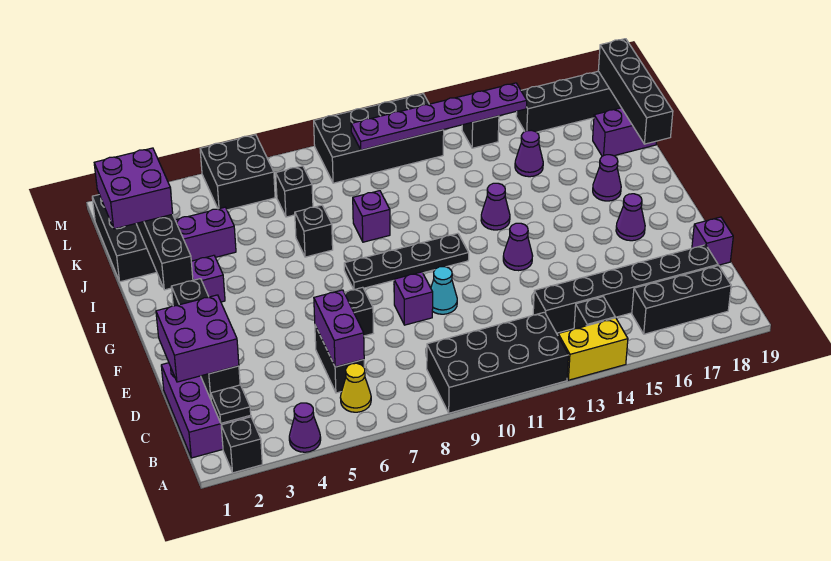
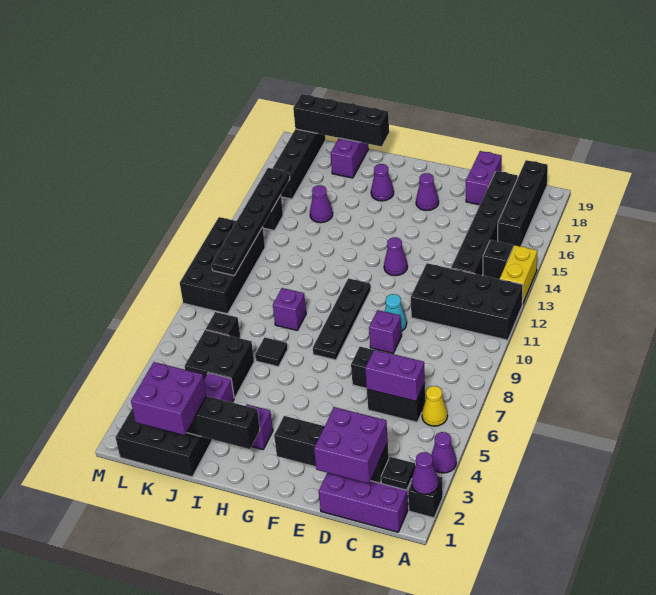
black 2x4 brick [427,312,568,413] -> black 2x4 brick turned to [411,263,523,340]
black 1x3 brick [632,265,731,334] -> black 1x4 brick [498,160,548,247]
purple 1x1 brick [692,217,733,265] -> purple 1x2 brick [466,151,502,205]
purple 1x1 cone [481,183,510,230] -> purple 1x1 cone moved to [411,452,439,494]
black 1x1 brick [295,205,333,257] -> black 1x1 tile [255,337,288,367]
black 2x2 brick [200,135,275,210] -> black 2x2 brick moved to [185,330,254,398]
purple 1x6 plate [351,83,527,150] -> black 1x6 plate [212,168,290,276]

